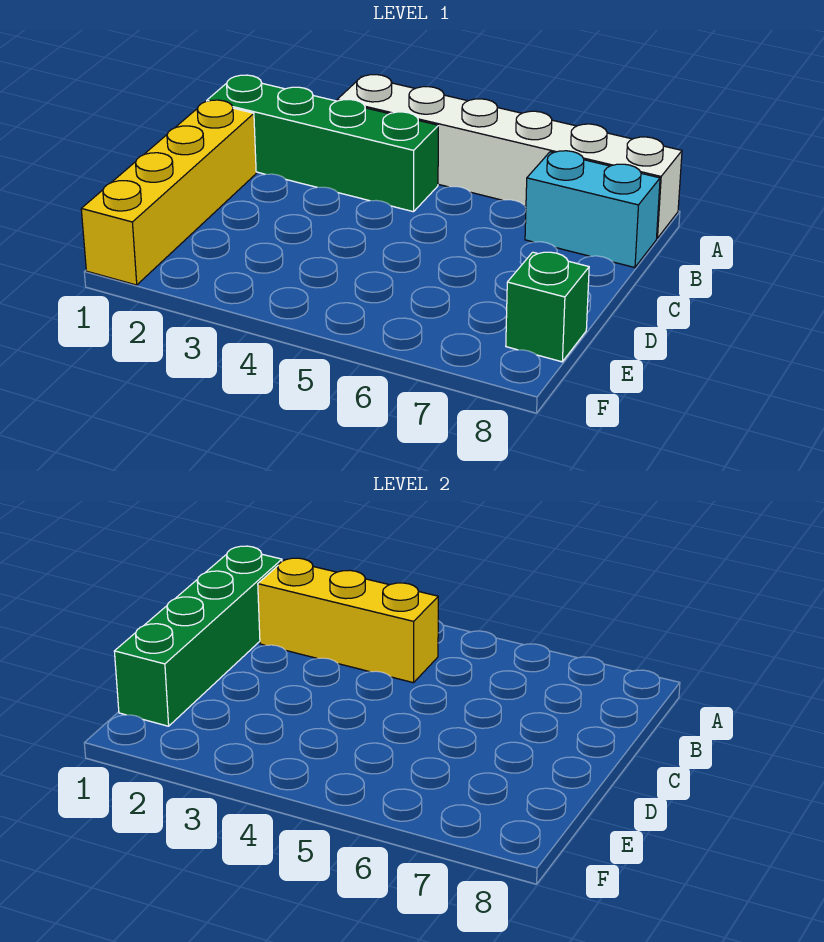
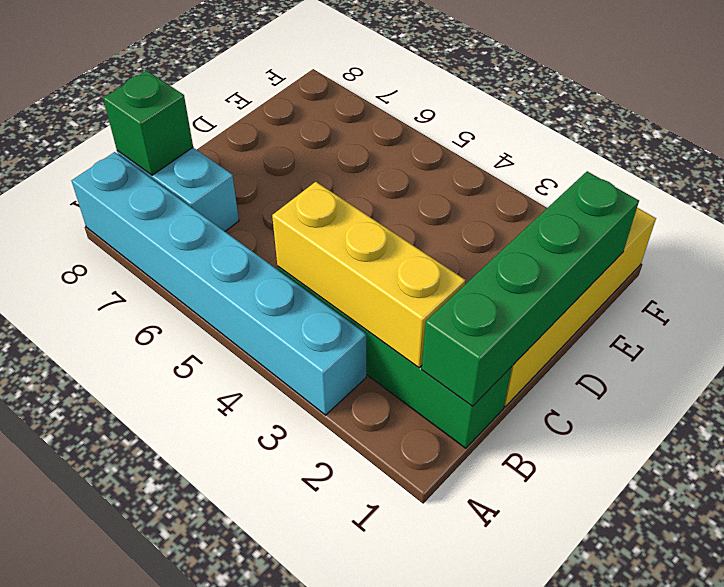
white 1x6 brick [337,75,682,238] -> cyan 1x6 brick [72,152,366,415]
green 1x1 brick [506,252,589,362] -> green 1x1 brick moved to [103,71,193,175]

